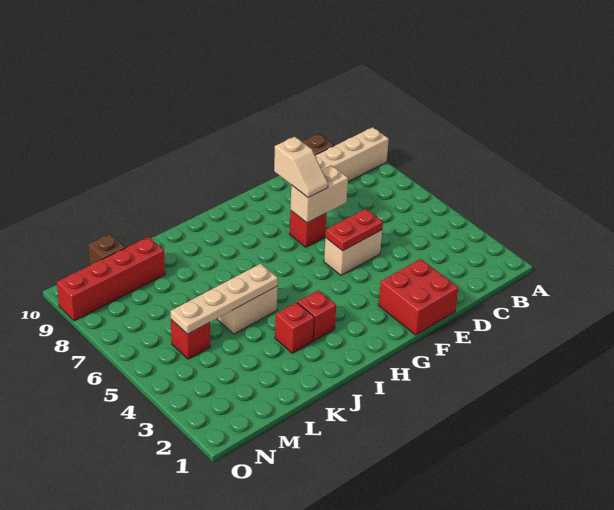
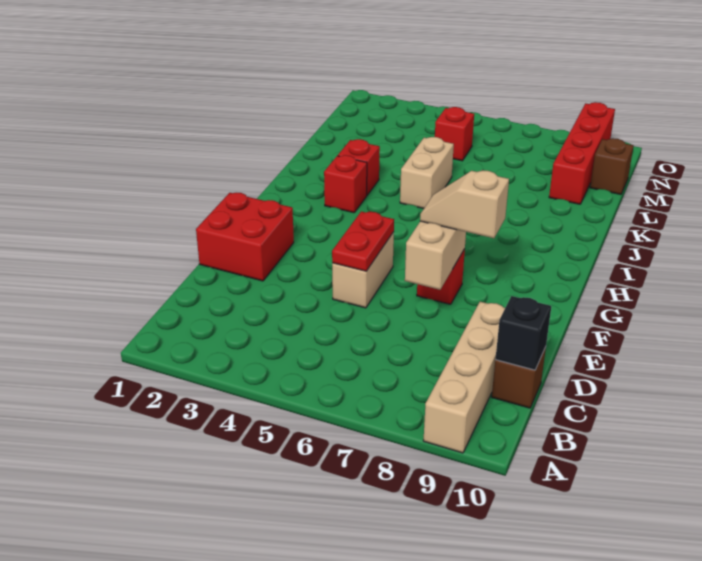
none -> black 1x1 brick [495,296,551,370]
tan 1x4 plate [171,264,278,334] -> none

